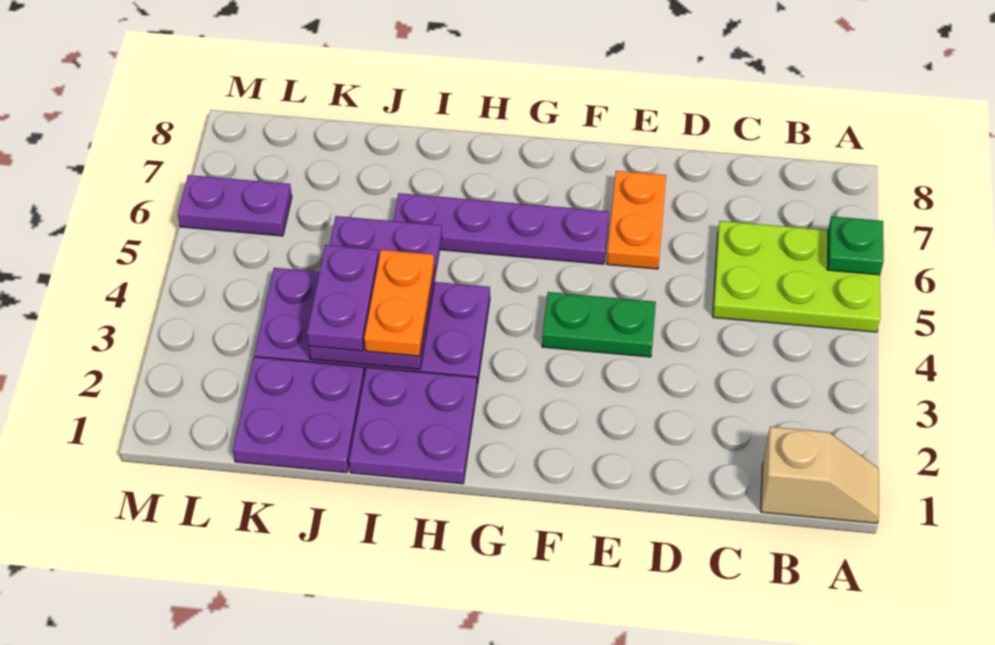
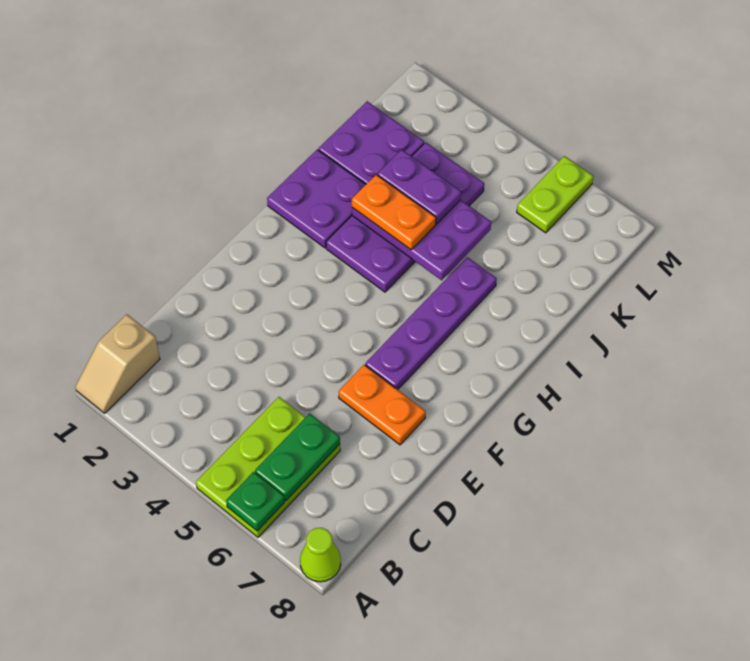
none -> lime 1x1 cone [300,528,341,582]
green 1x2 plate [542,292,656,357] -> green 1x2 plate moved to [255,413,340,501]
purple 1x2 plate [178,175,292,236] -> lime 1x2 plate [517,156,594,233]

